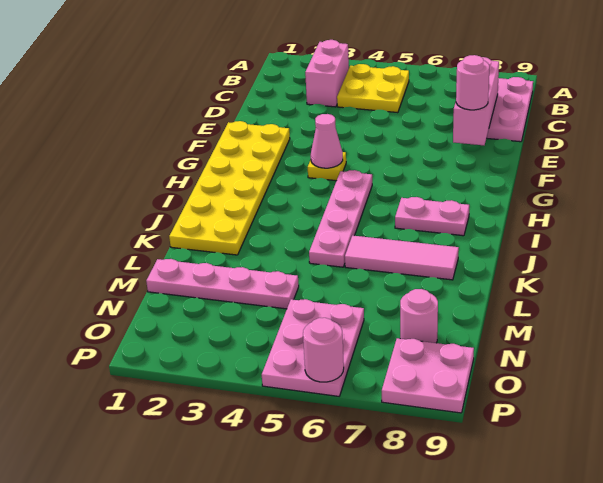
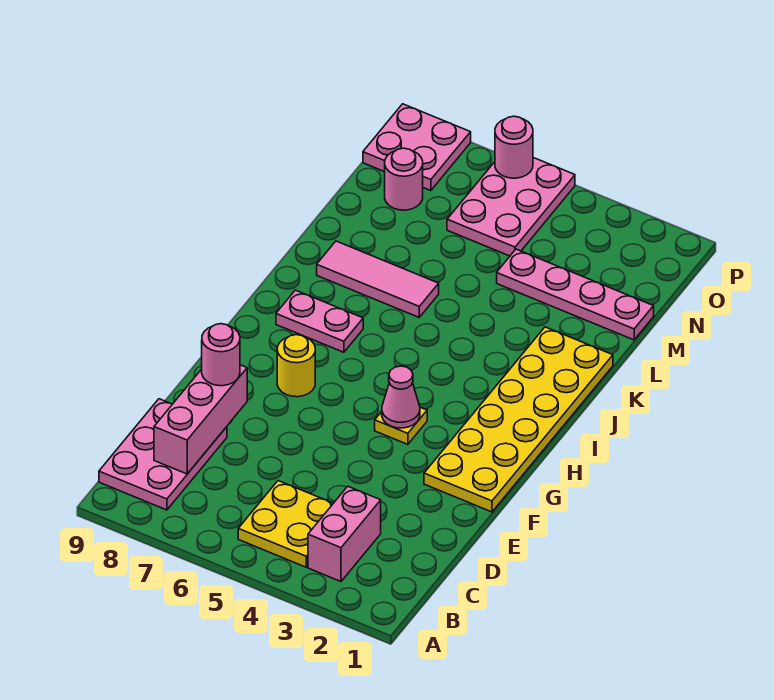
none -> yellow 1x1 round brick [277,335,315,397]
pink 1x4 plate [309,170,372,267] -> none

